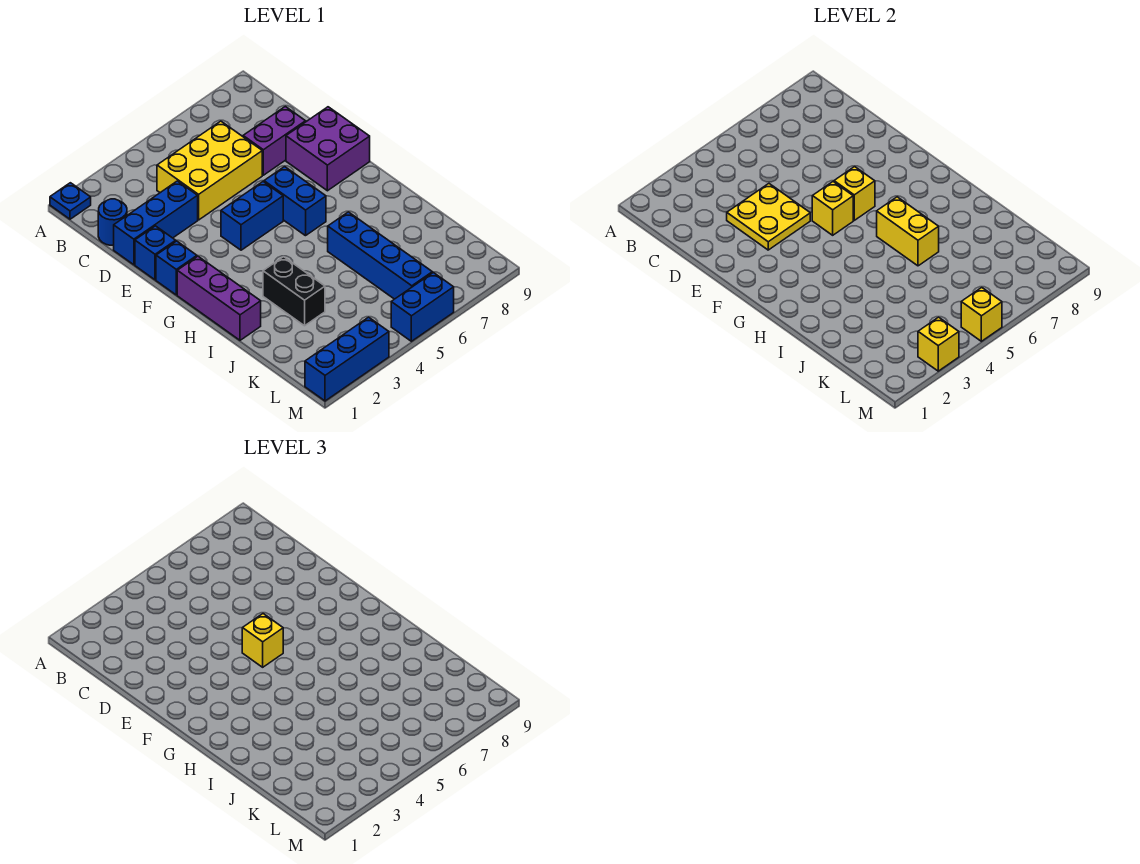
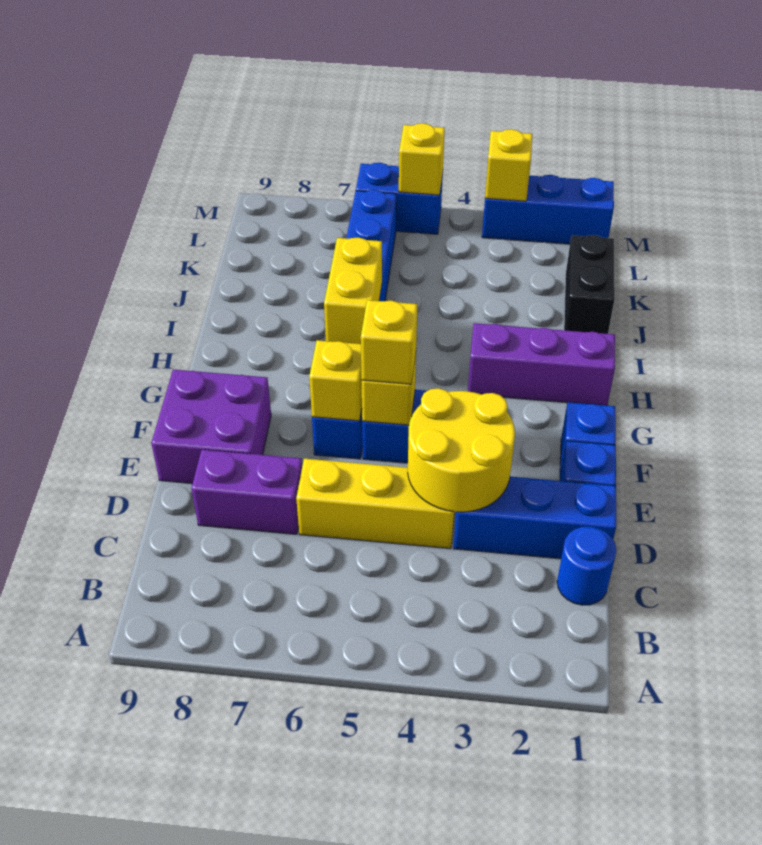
blue 1x1 plate [50,183,91,219] -> none
yellow 2x3 brick [157,121,262,220] -> yellow 1x3 brick [296,459,454,549]
yellow 2x2 plate [727,184,810,250] -> yellow 2x2 round brick [408,388,515,512]
purple 1x3 brick [177,256,261,340] -> purple 1x3 brick turned to [468,323,615,406]
black 1x2 brick [263,257,325,326] -> black 1x2 brick moved to [564,235,615,334]

